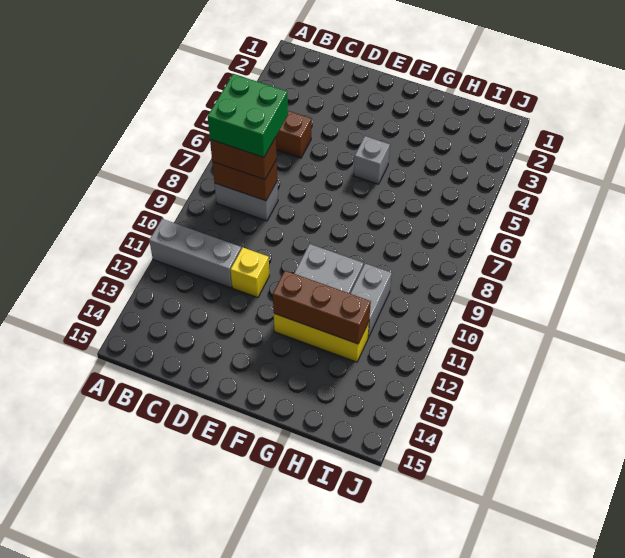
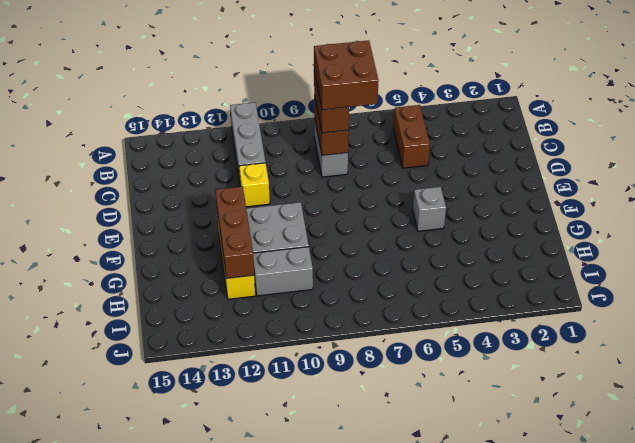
green 2x2 brick [208,74,288,157] -> brown 2x2 brick [314,40,378,110]

